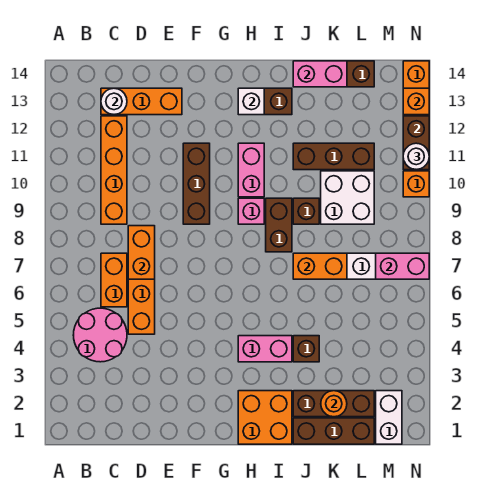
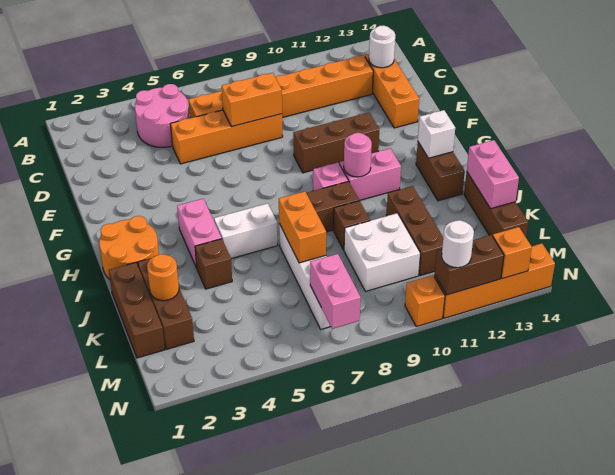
orange 2x2 brick [238,391,292,444] -> orange 2x2 round brick [99,216,159,279]
none -> pink 1x1 round brick [344,133,372,177]
white 1x2 brick [376,391,402,444] -> white 1x2 brick moved to [214,203,278,259]

